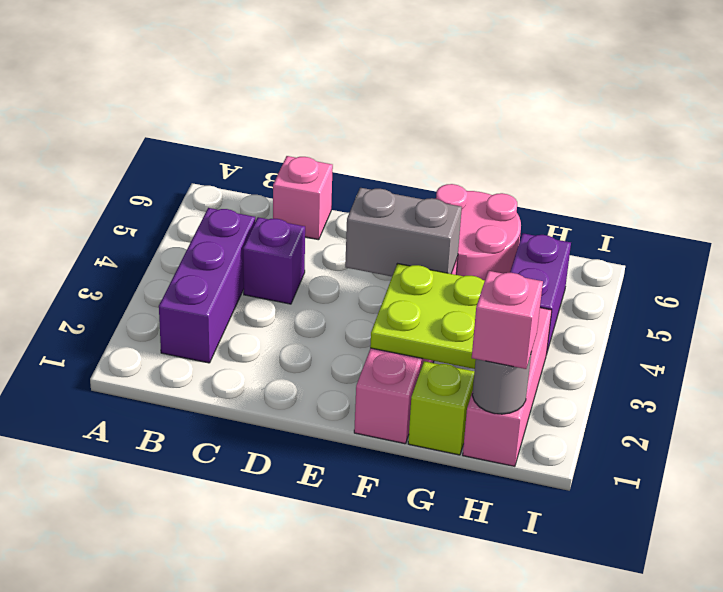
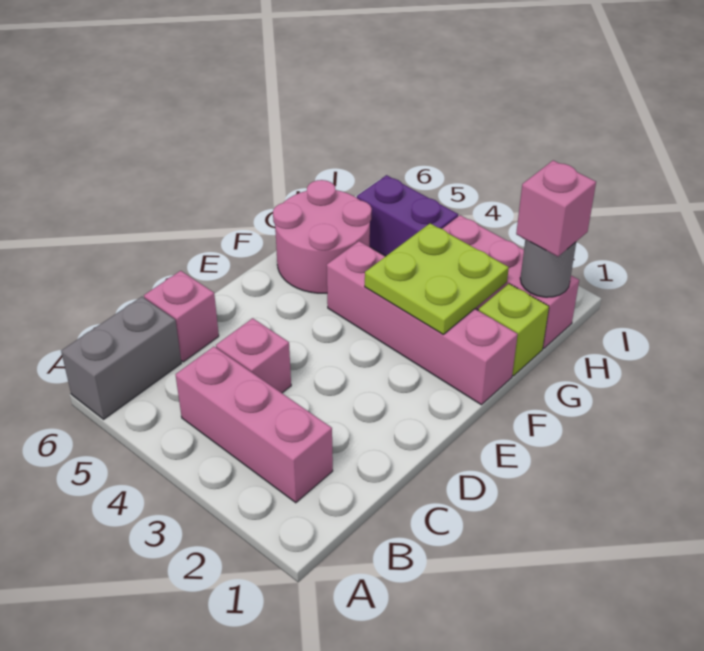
purple 1x3 brick [159,208,255,363] -> pink 1x3 brick [175,347,333,503]
purple 1x1 brick [243,217,305,304] -> pink 1x1 brick [216,318,291,393]
grey 1x2 brick [345,188,462,276] -> grey 1x2 brick moved to [61,297,181,419]

